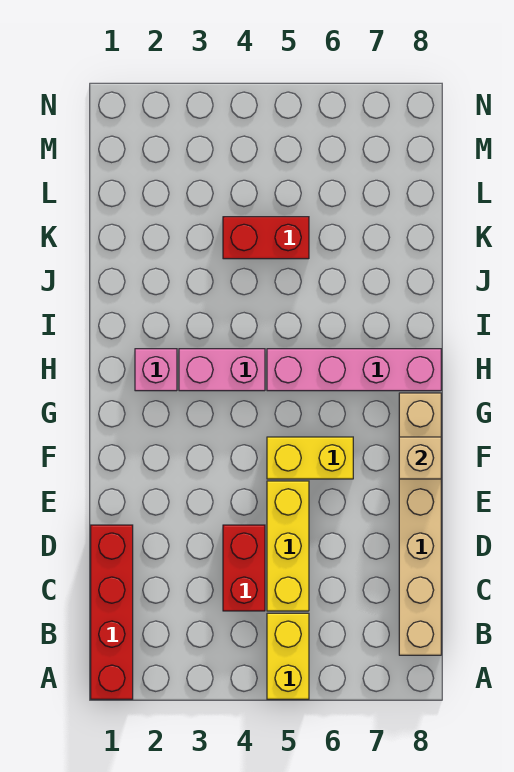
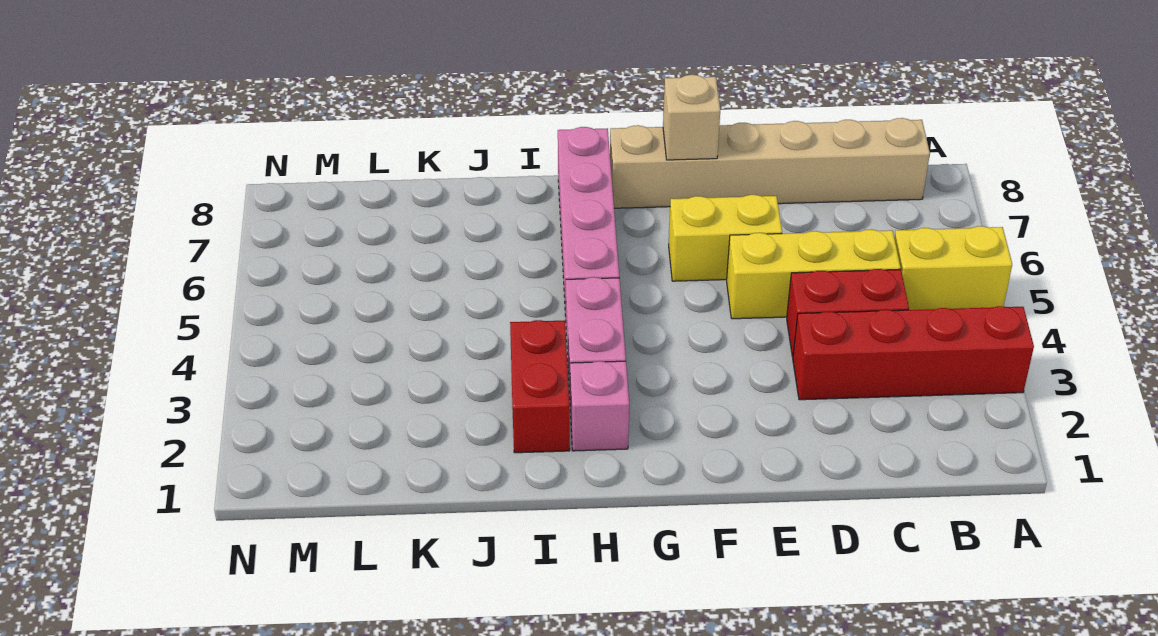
red 1x4 brick [91,525,133,699] -> red 1x4 brick moved to [793,306,1034,400]
yellow 1x2 brick [267,437,353,479] -> yellow 1x2 brick turned to [669,195,782,281]
red 1x2 brick [223,217,309,259] -> red 1x2 brick moved to [510,320,570,453]

